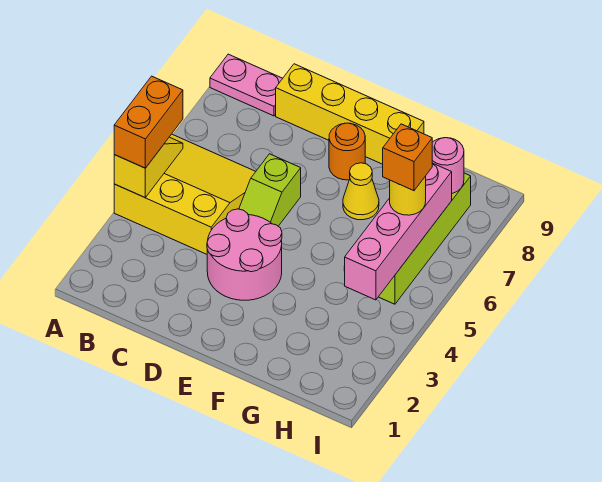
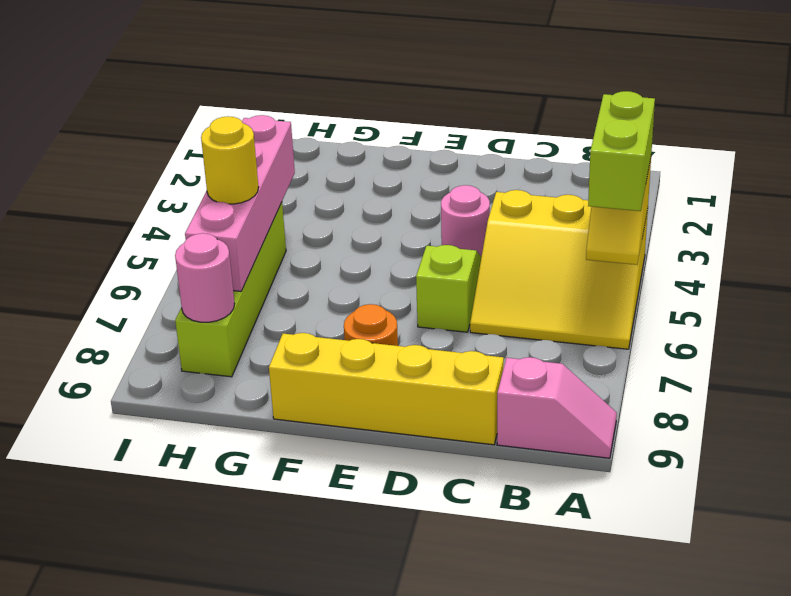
orange 1x2 brick [114,76,183,168] -> lime 1x2 brick [588,91,655,211]
pink 1x2 plate [210,54,283,116] -> pink 1x2 slope [497,357,617,458]
pink 2x2 round brick [207,209,282,300] -> pink 1x1 round brick [441,185,490,257]
yellow 1x1 cone [343,163,379,220] -> none
orange 1x1 brick [383,124,432,191] -> none

